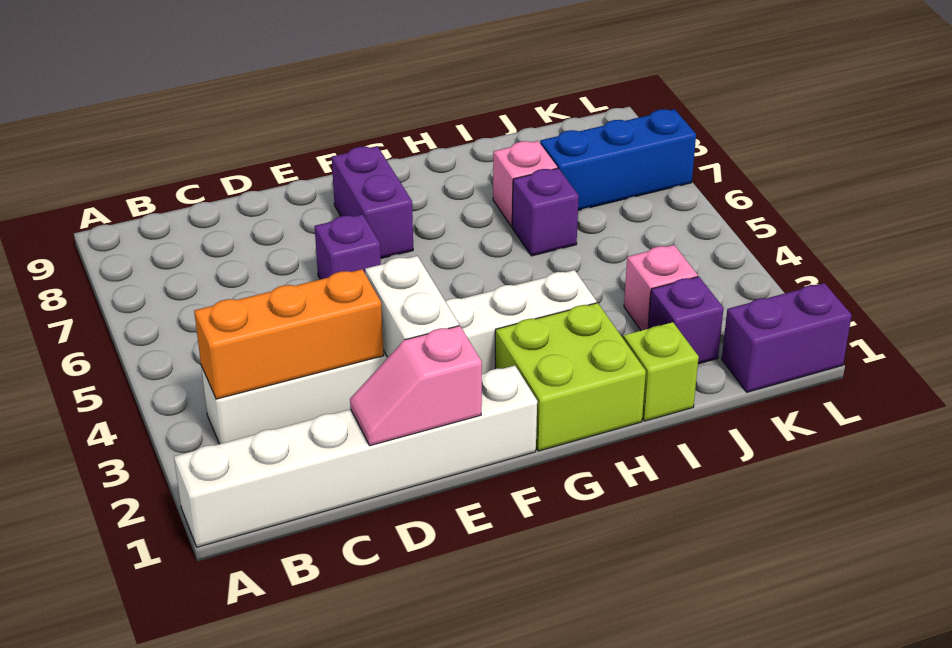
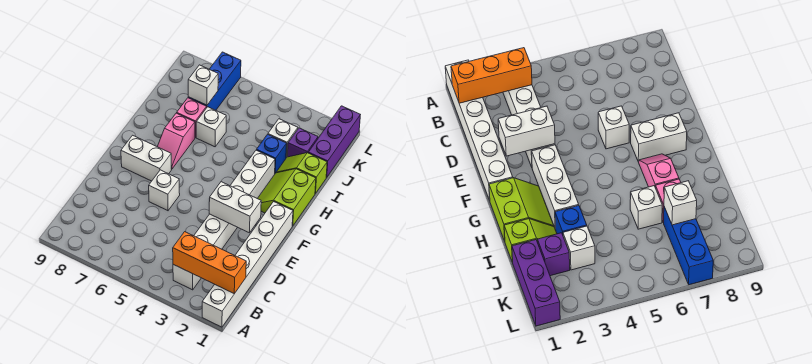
orange 1x3 brick [194,269,383,399] -> orange 1x3 brick turned to [173,232,246,294]
pink 1x2 slope [350,326,482,446] -> pink 1x2 slope moved to [157,113,195,169]
purple 1x1 brick [315,214,381,279] -> white 1x1 brick [149,170,180,211]
purple 1x2 brick [332,146,413,258] -> white 1x2 brick [121,135,171,181]
lime 2x2 brick [495,303,646,451] -> lime 2x2 slope [257,169,316,226]
none -> blue 1x1 brick [257,134,287,173]
purple 1x1 brick [512,168,579,256] -> white 1x1 brick [196,107,226,147]
pink 1x1 brick [624,245,698,331] -> white 1x1 brick [268,119,298,158]
none -> white 1x1 brick [188,65,218,105]
purple 1x2 brick [722,283,852,392] -> purple 1x3 brick [308,106,360,177]

